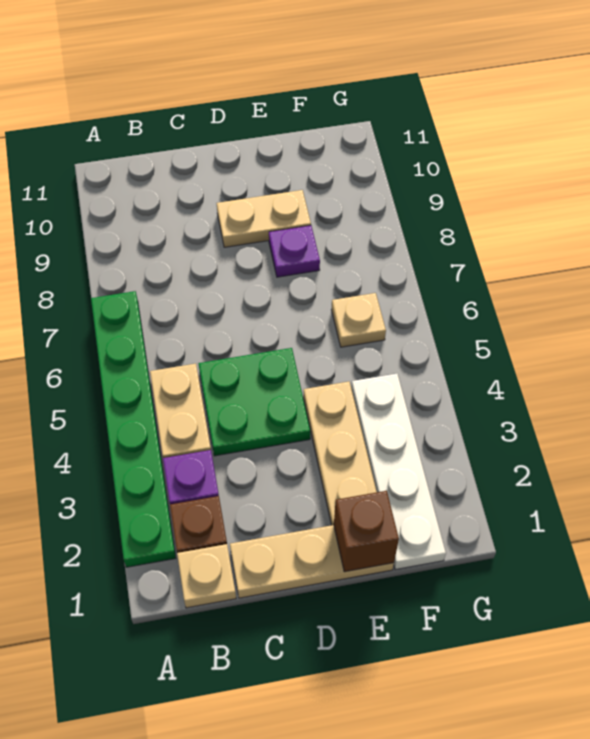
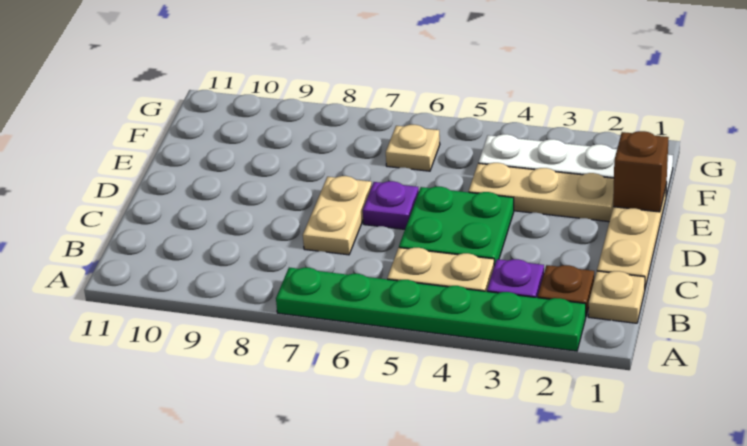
tan 1x2 plate [217,190,311,247] -> tan 1x2 plate moved to [303,176,372,255]
purple 1x1 plate [269,225,320,277] -> purple 1x1 plate moved to [363,181,419,229]

